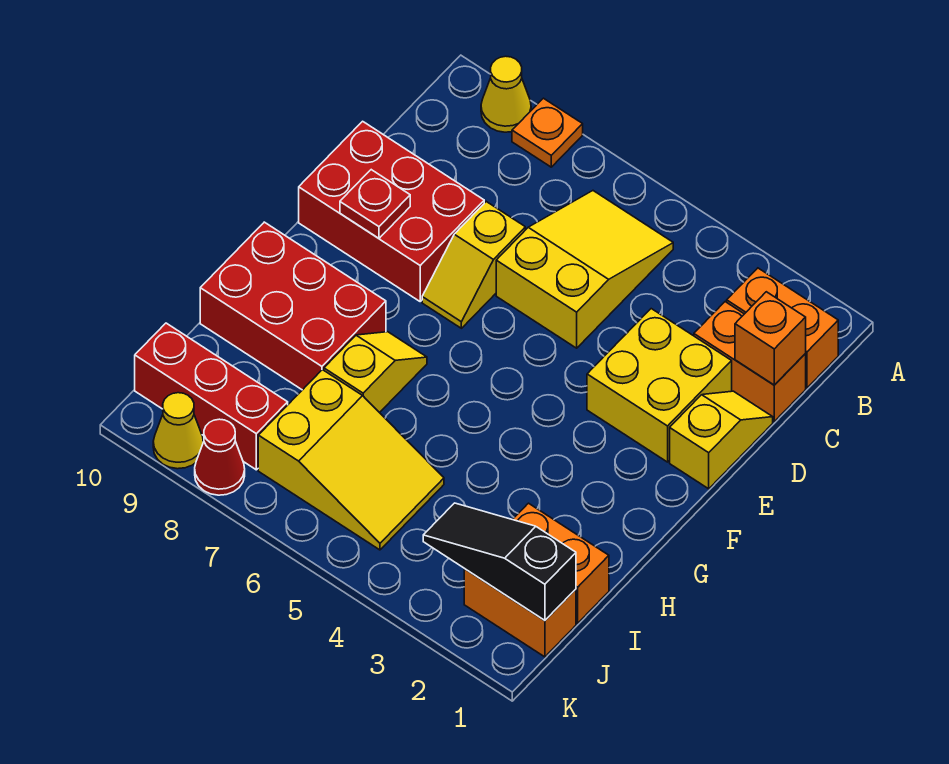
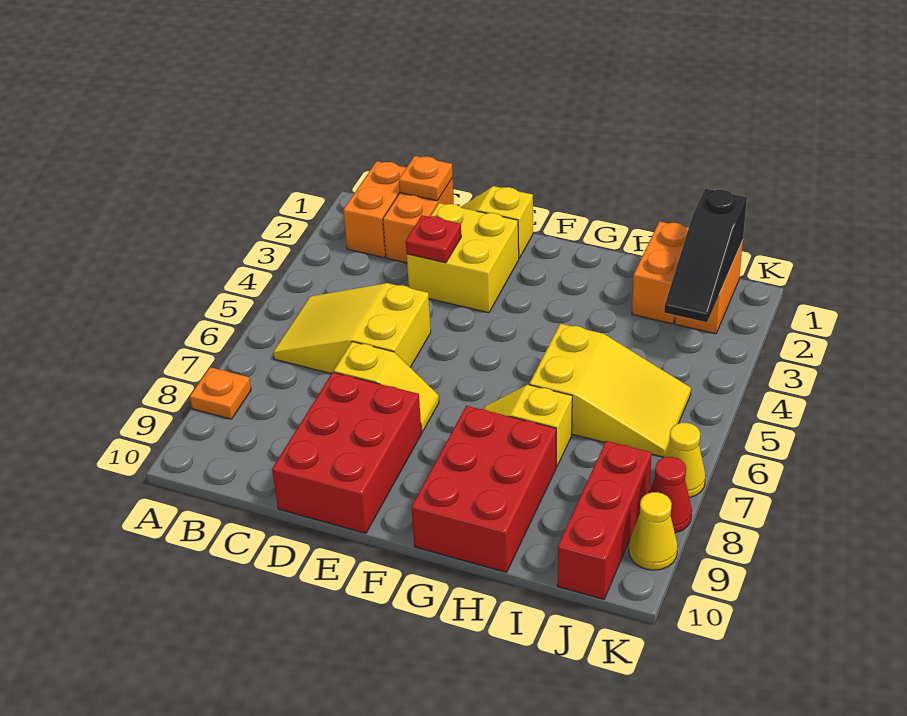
yellow 1x1 cone [481,56,531,132] -> yellow 1x1 cone moved to [664,423,706,498]
orange 1x1 brick [735,292,806,385] -> orange 1x1 plate [399,156,453,201]
red 1x1 plate [340,170,410,238] -> red 1x1 plate moved to [406,215,461,263]
yellow 2x3 slope [258,370,444,550] -> yellow 2x3 slope turned to [529,323,691,457]

